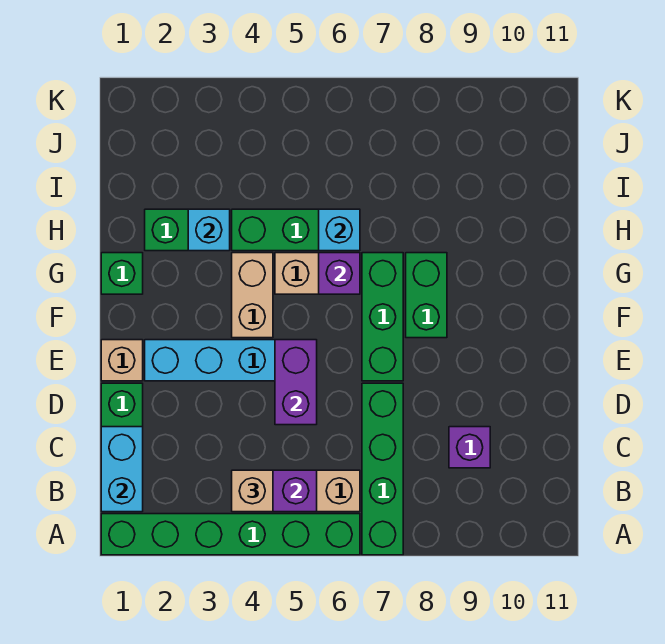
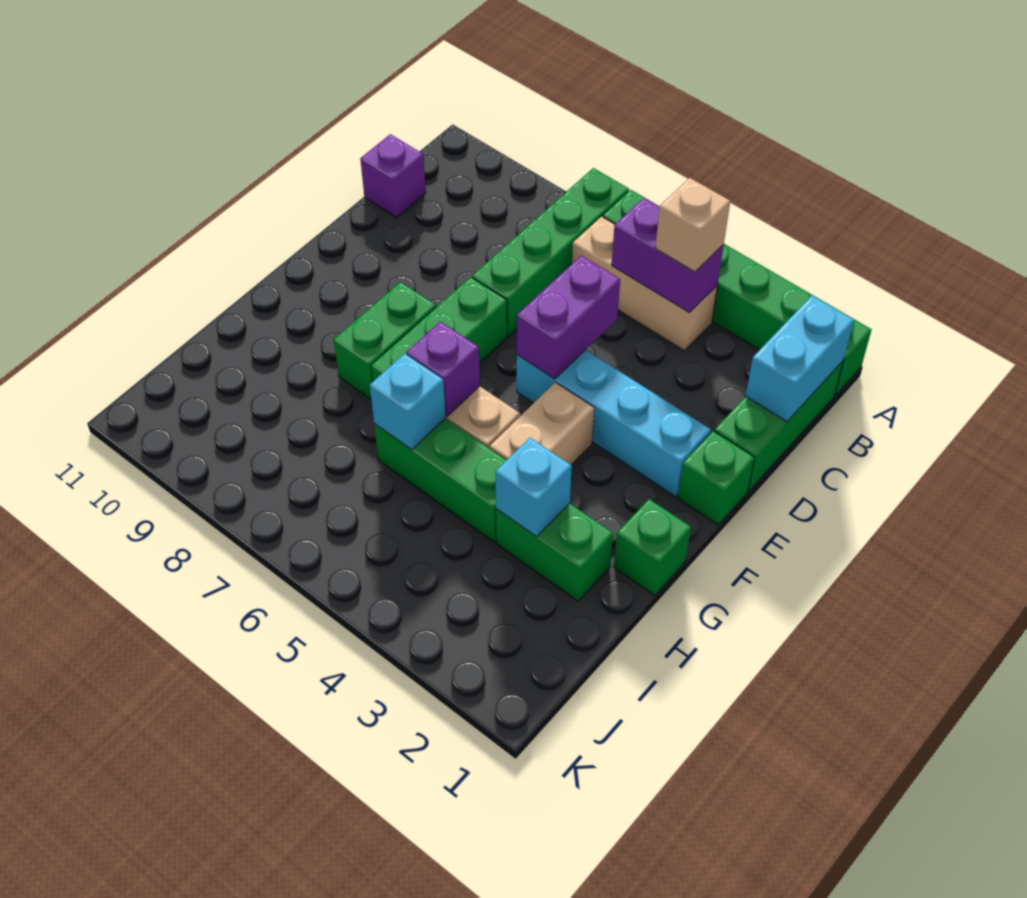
purple 1x1 brick [449,427,490,468] -> purple 1x1 brick moved to [360,134,426,218]
tan 1x1 brick [101,340,143,381] -> green 1x1 brick [678,431,755,525]

